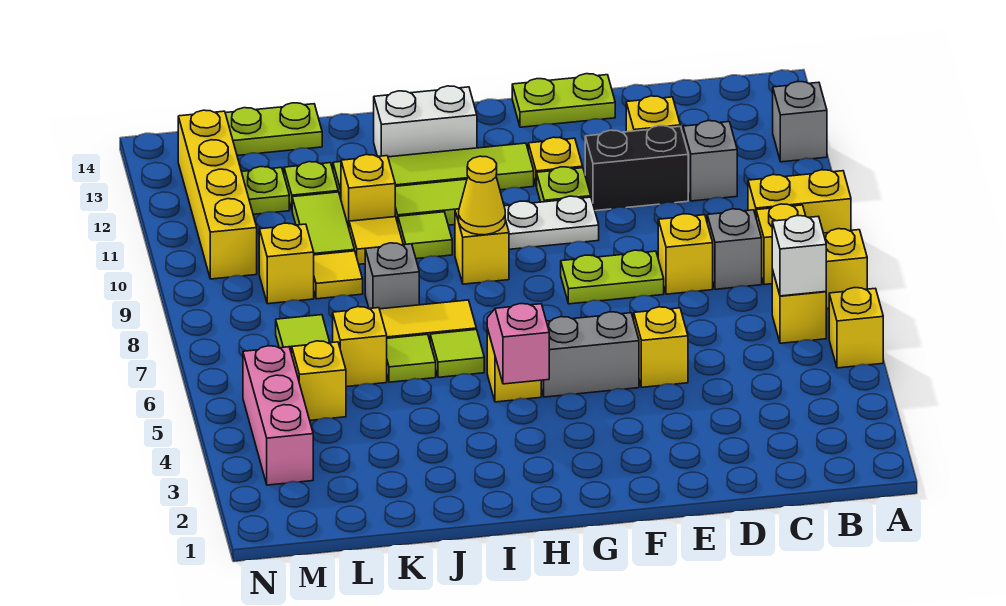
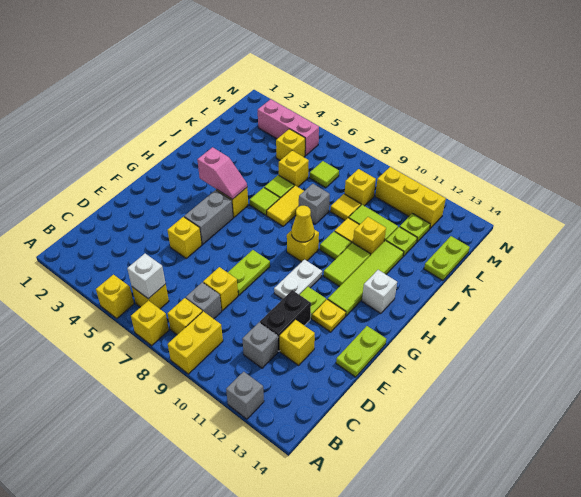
white 1x2 brick [374,86,477,157] -> white 1x1 brick [362,270,397,314]
yellow 1x4 brick [178,110,257,279] -> yellow 1x3 brick [375,167,446,229]

